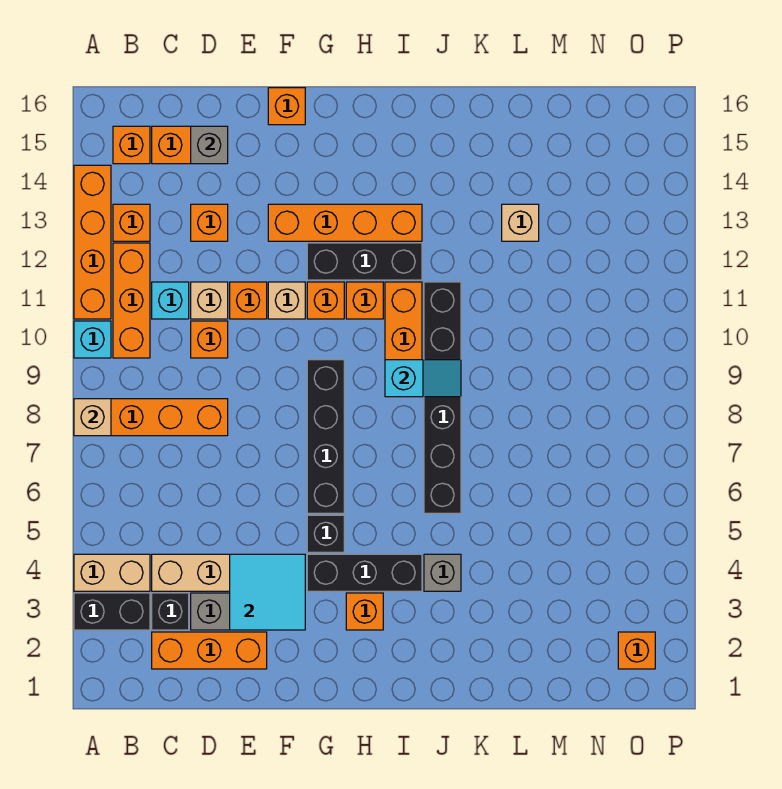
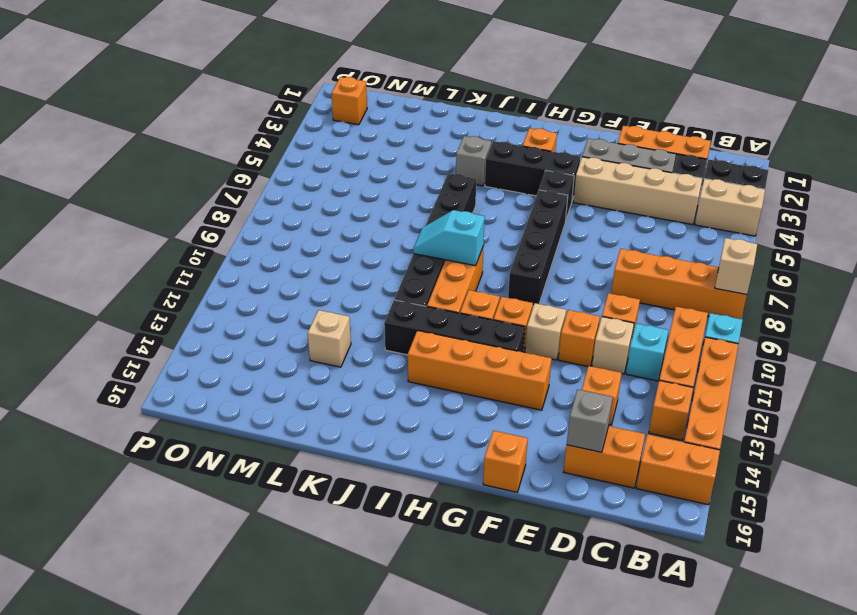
orange 1x1 brick [113,126,150,164] -> orange 1x2 brick [636,434,720,505]
cyan 2x2 tile [230,554,305,630] -> none
black 1x3 brick [307,243,422,280] -> black 1x4 brick [384,300,525,355]

